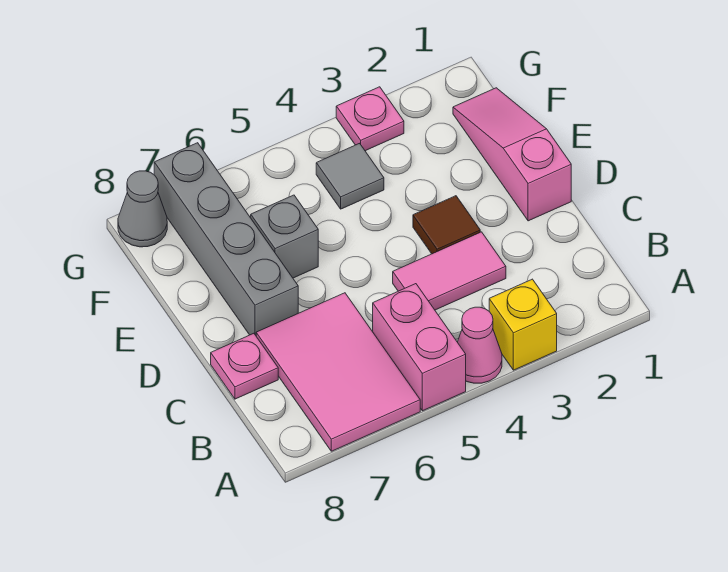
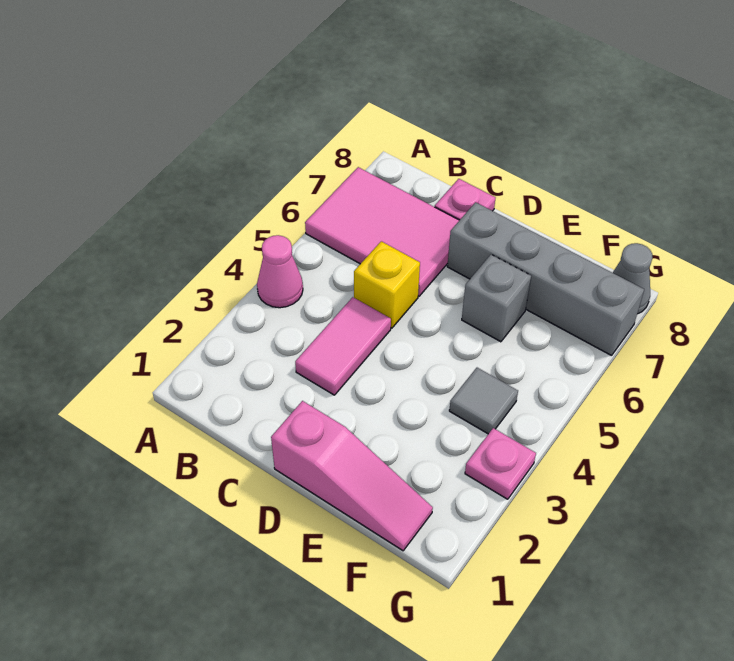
yellow 1x1 brick [489,279,557,370] -> yellow 1x1 brick moved to [354,241,420,328]
pink 1x2 brick [373,284,466,411] -> none
brown 1x1 tile [413,196,480,254] -> none

